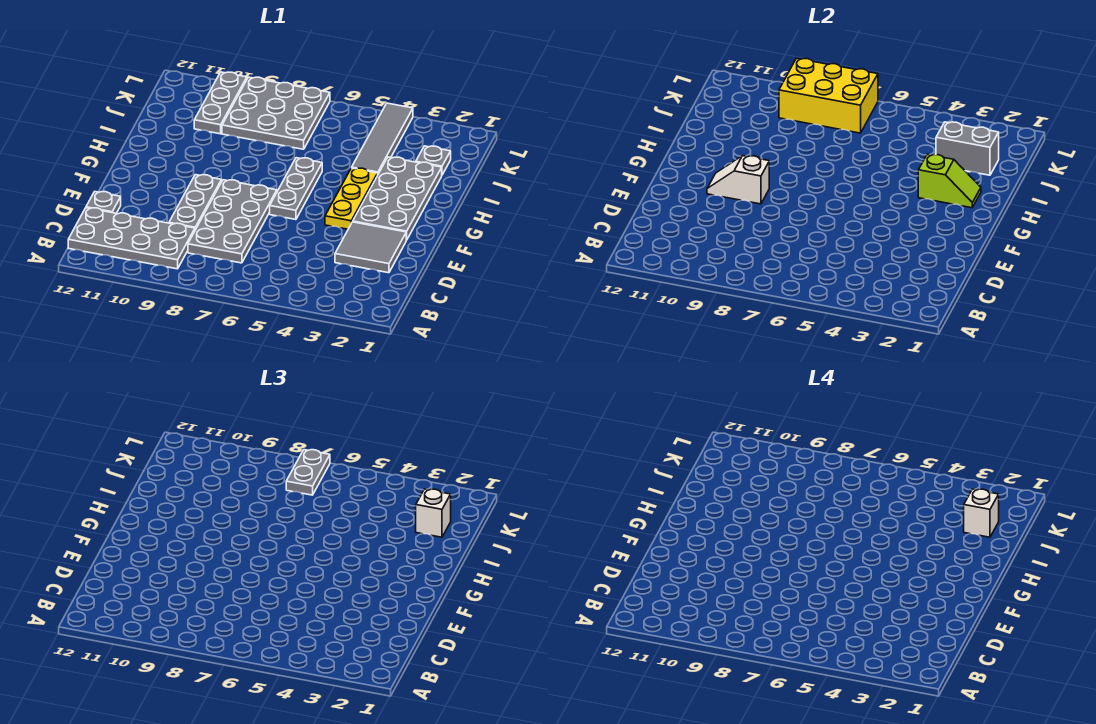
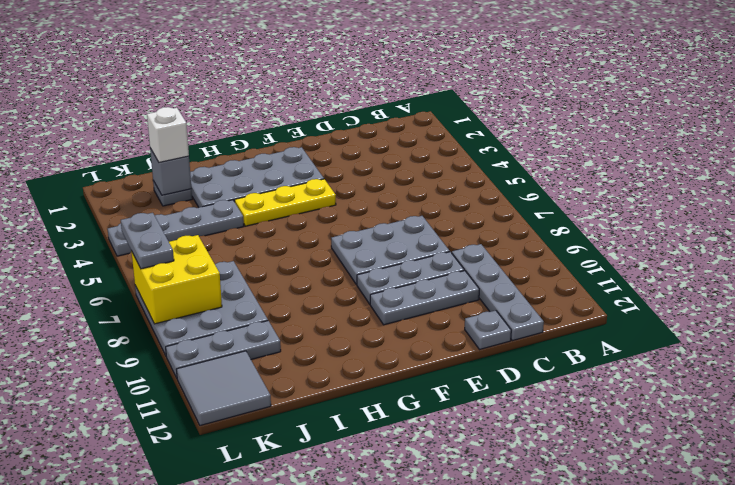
grey 2x4 plate [68,208,195,269] -> grey 1x4 plate [452,244,544,341]
grey 2x4 plate [188,180,277,263] -> grey 2x3 plate [331,216,450,285]
grey 2x2 tile [335,222,406,273] -> grey 2x2 tile moved to [176,351,271,426]
grey 1x3 plate [270,158,322,220] -> grey 1x3 plate moved to [370,271,479,325]
white 1x2 slope [707,156,769,204] -> none
lime 1x2 slope [918,154,981,208] -> none
grey 1x4 tile [352,103,413,174] -> grey 1x4 plate [108,200,244,256]
grey 1x2 brick [936,122,999,175] -> grey 1x1 brick [150,148,191,195]
white 1x1 brick [964,489,999,537] -> none
yellow 2x3 brick [779,58,878,133] -> yellow 2x2 brick [131,235,222,324]
grey 1x2 plate [286,450,330,495] -> grey 1x2 plate turned to [121,213,174,269]

